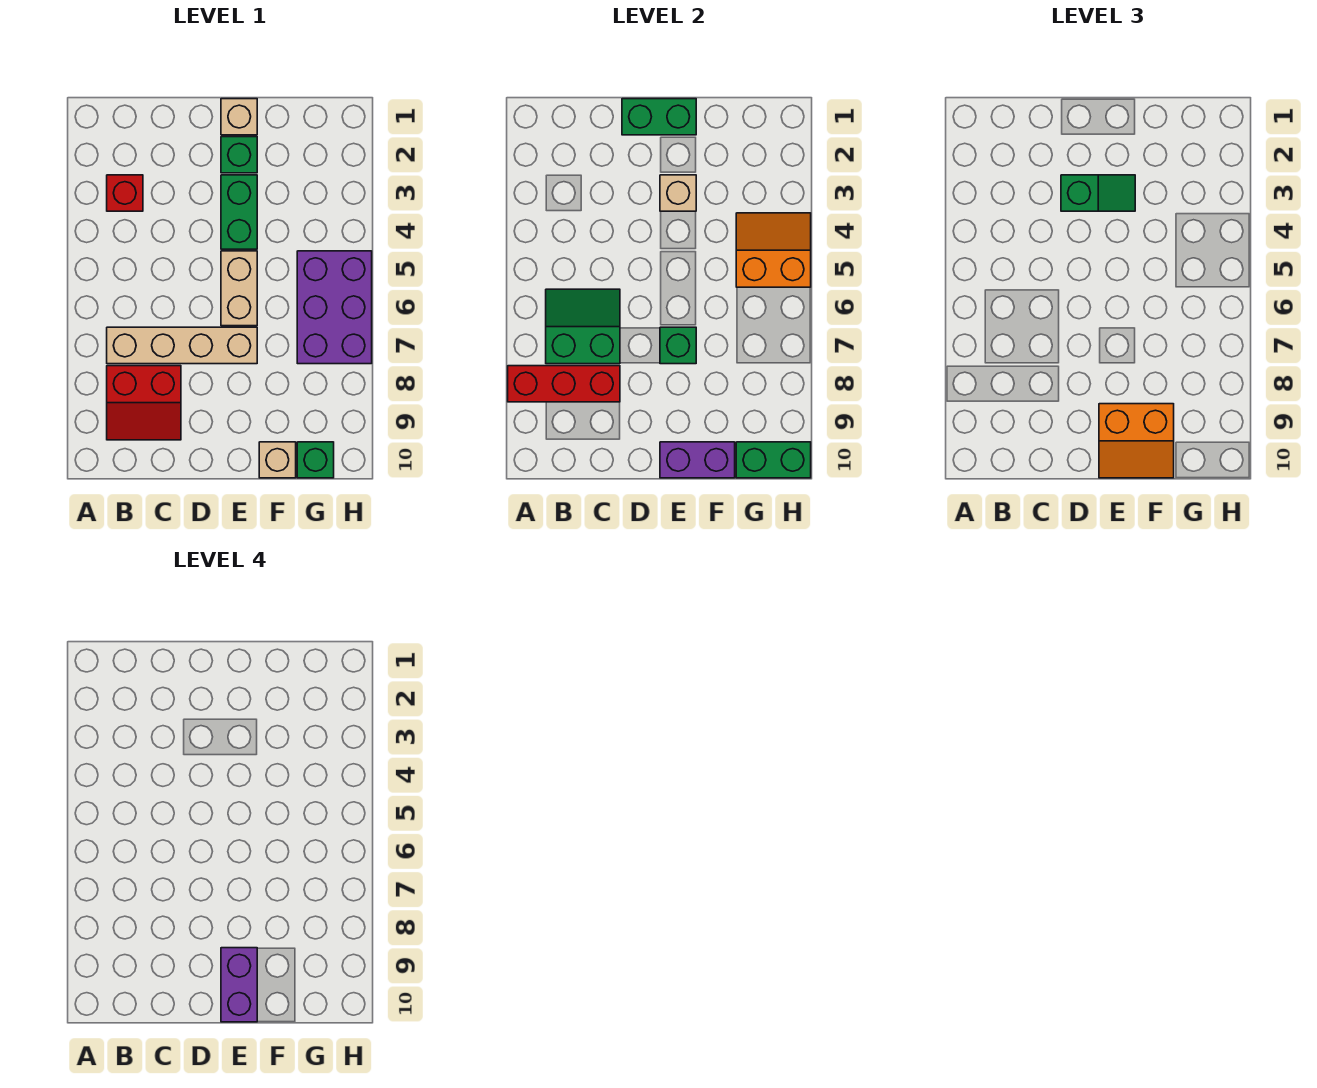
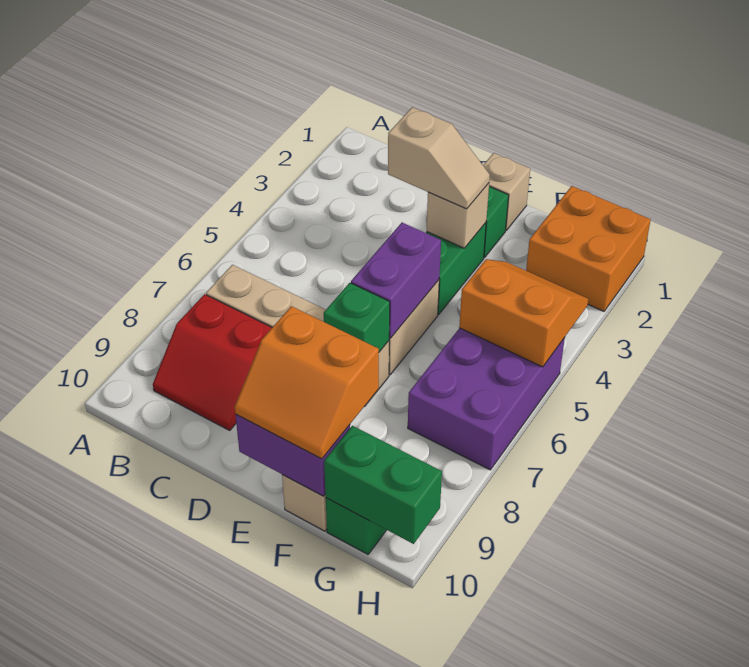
red 1x3 brick [508,366,620,402] -> none
red 1x1 brick [107,175,143,211] -> none
green 2x2 slope [546,289,620,364] -> none
green 1x2 brick [622,99,696,135] -> none
green 1x2 slope [1061,175,1135,211] -> tan 1x2 slope [388,107,490,209]
purple 1x2 brick [221,948,257,1022] -> purple 1x2 brick moved to [351,223,441,338]
none -> orange 2x2 brick [526,186,651,311]

